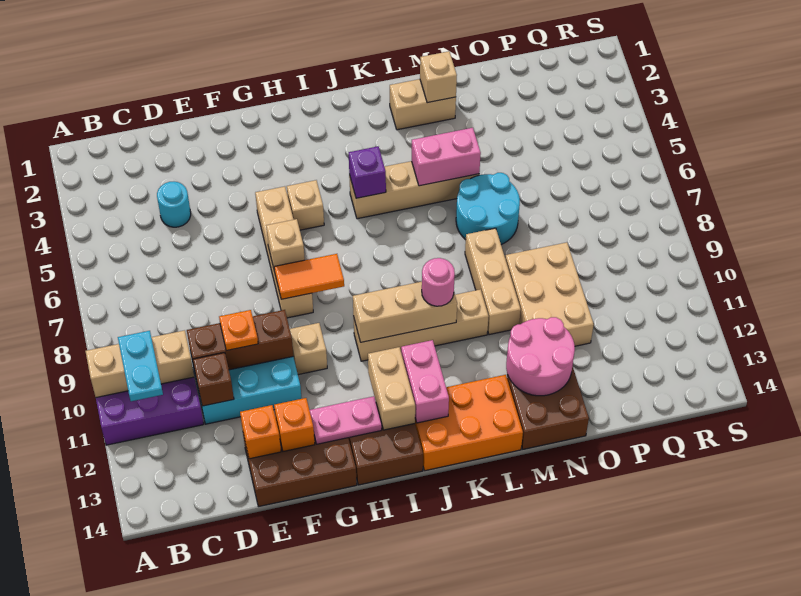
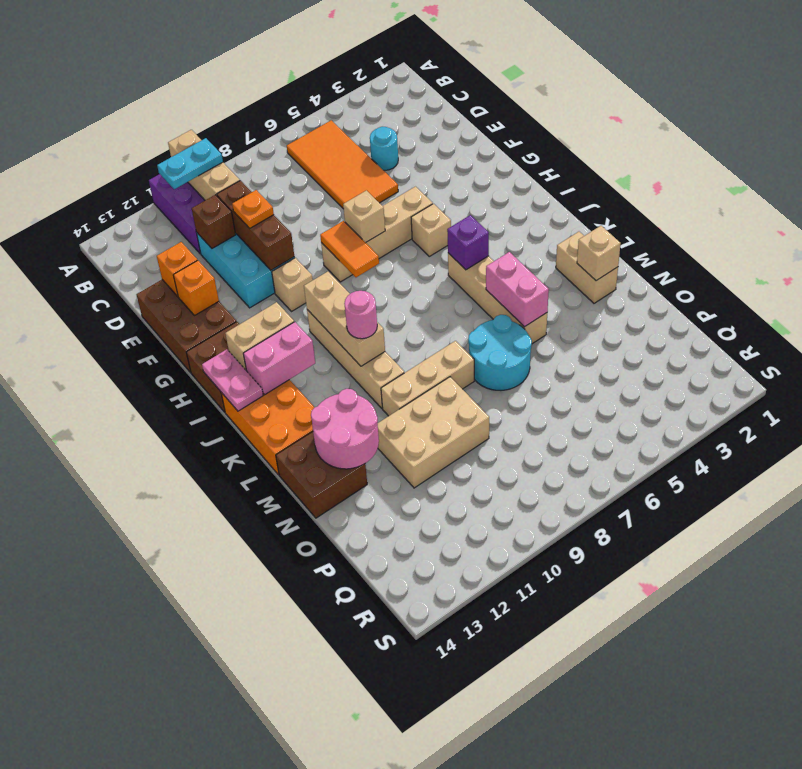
none -> orange 2x4 tile [287,120,398,209]
pink 1x2 plate [309,396,382,444] -> pink 1x2 plate moved to [202,349,263,411]

